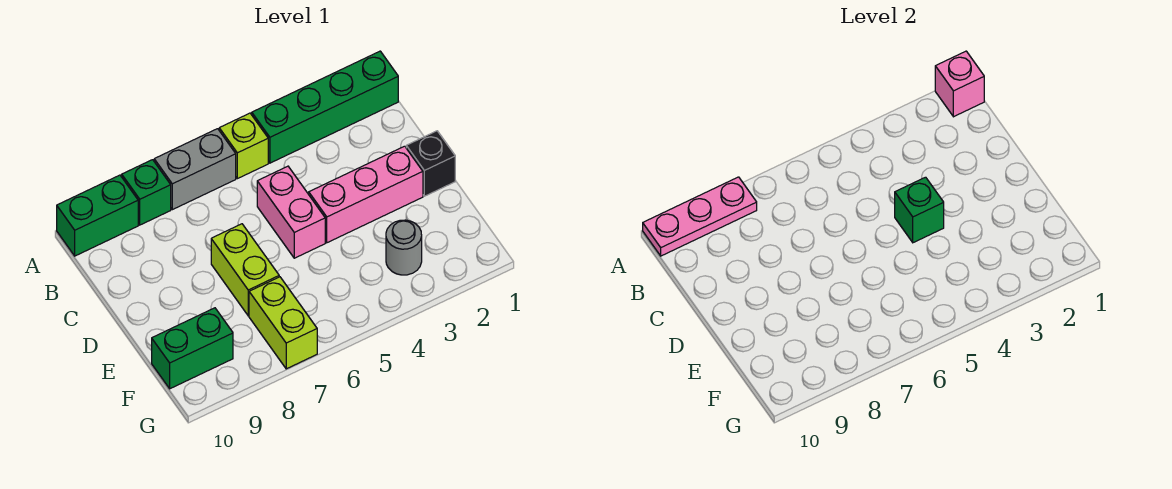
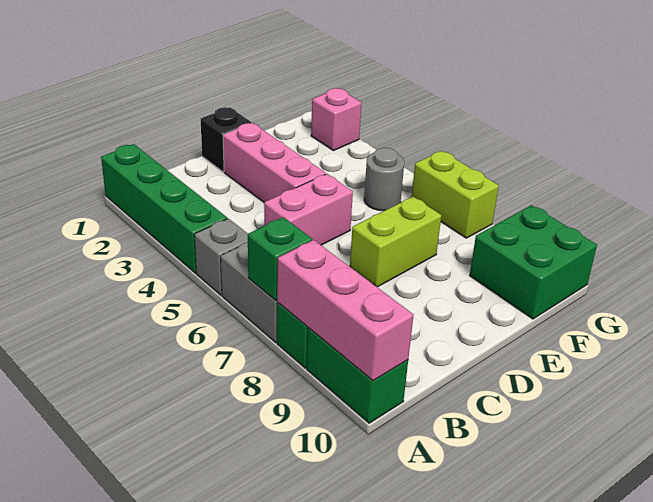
pink 1x1 brick [935,51,984,117] -> pink 1x1 brick moved to [311,88,362,151]
lime 1x1 brick [219,113,268,179] -> grey 1x1 brick [194,218,248,295]
pink 1x3 plate [643,177,757,256] -> pink 1x3 brick [277,240,413,381]
green 1x1 brick [895,177,944,243] -> green 1x1 brick moved to [248,217,312,300]
grey 1x1 round brick [386,220,422,275] -> grey 1x1 round brick moved to [364,148,404,211]
lime 1x2 brick [249,277,317,369] -> lime 1x2 brick turned to [412,151,499,238]
green 1x2 brick [152,308,233,389] -> green 2x2 brick [470,205,597,319]

